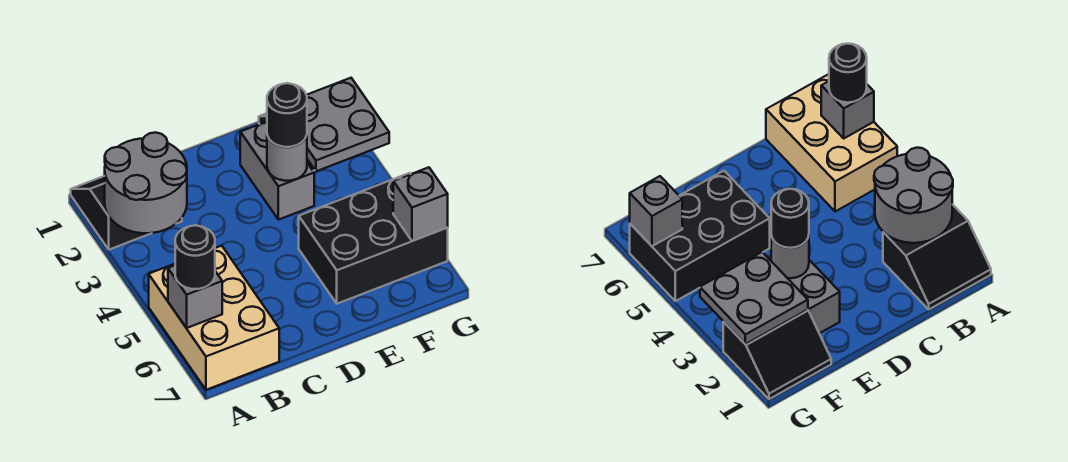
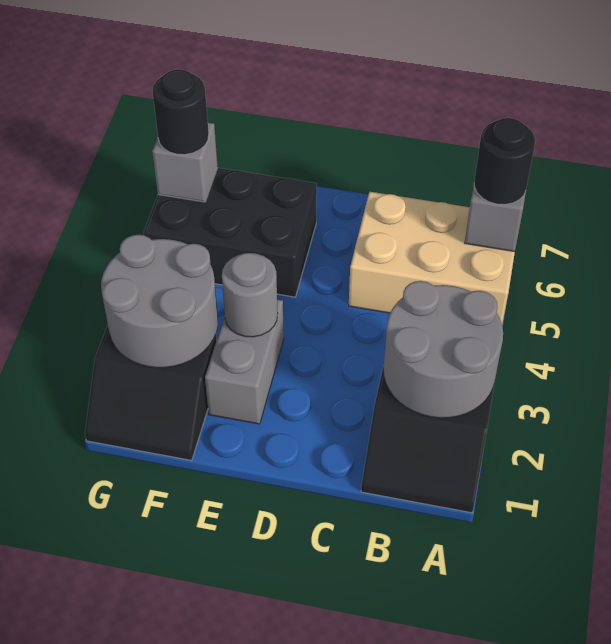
tan 2x3 brick [149,246,279,390] -> tan 2x3 brick turned to [349,192,515,323]
black 1x1 round brick [267,83,307,147] -> black 1x1 round brick moved to [153,69,209,155]
grey 2x2 plate [307,78,389,171] -> grey 2x2 round brick [101,235,218,368]

